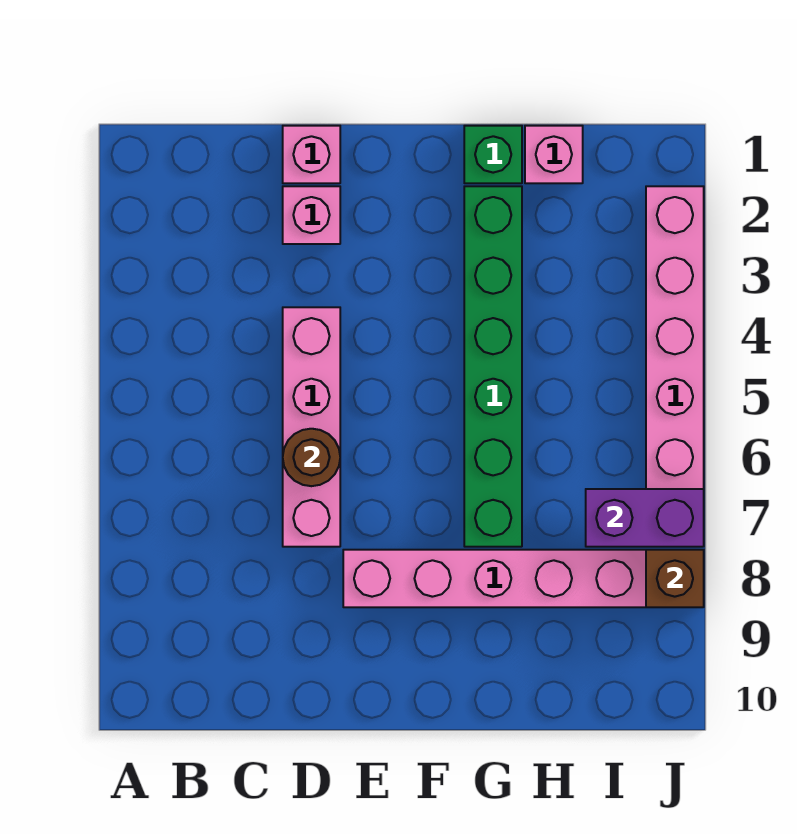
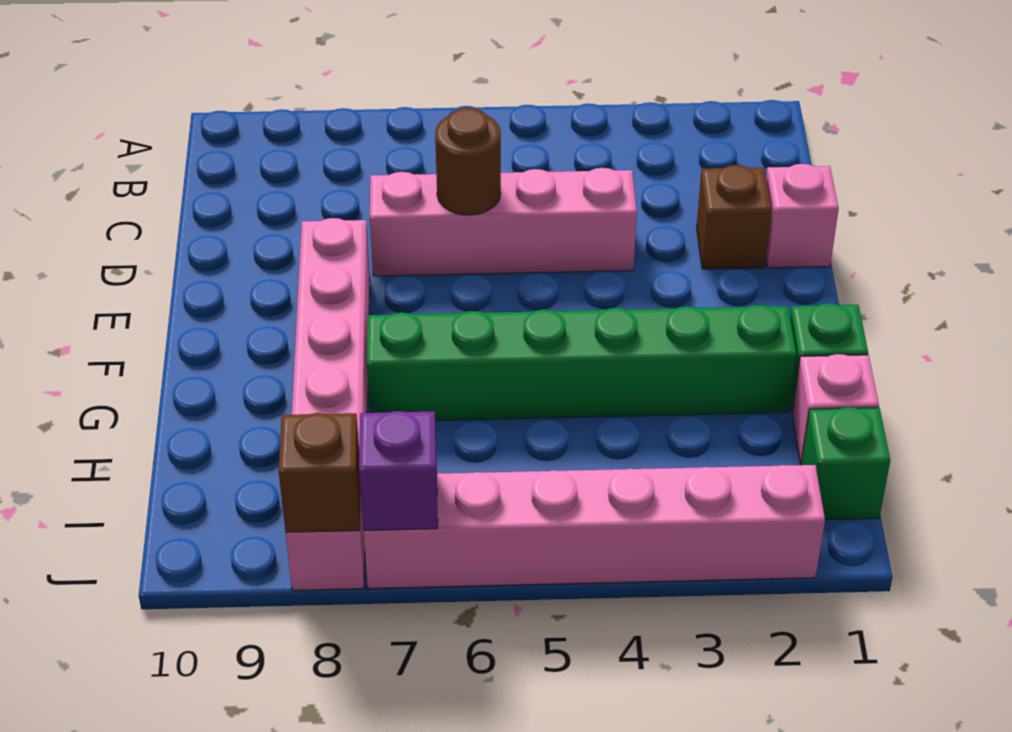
pink 1x1 brick [283,186,340,244] -> brown 1x1 brick [697,165,771,269]
none -> green 1x1 brick [801,407,890,520]
purple 1x2 brick [586,489,704,547] -> purple 1x1 brick [359,411,438,530]

